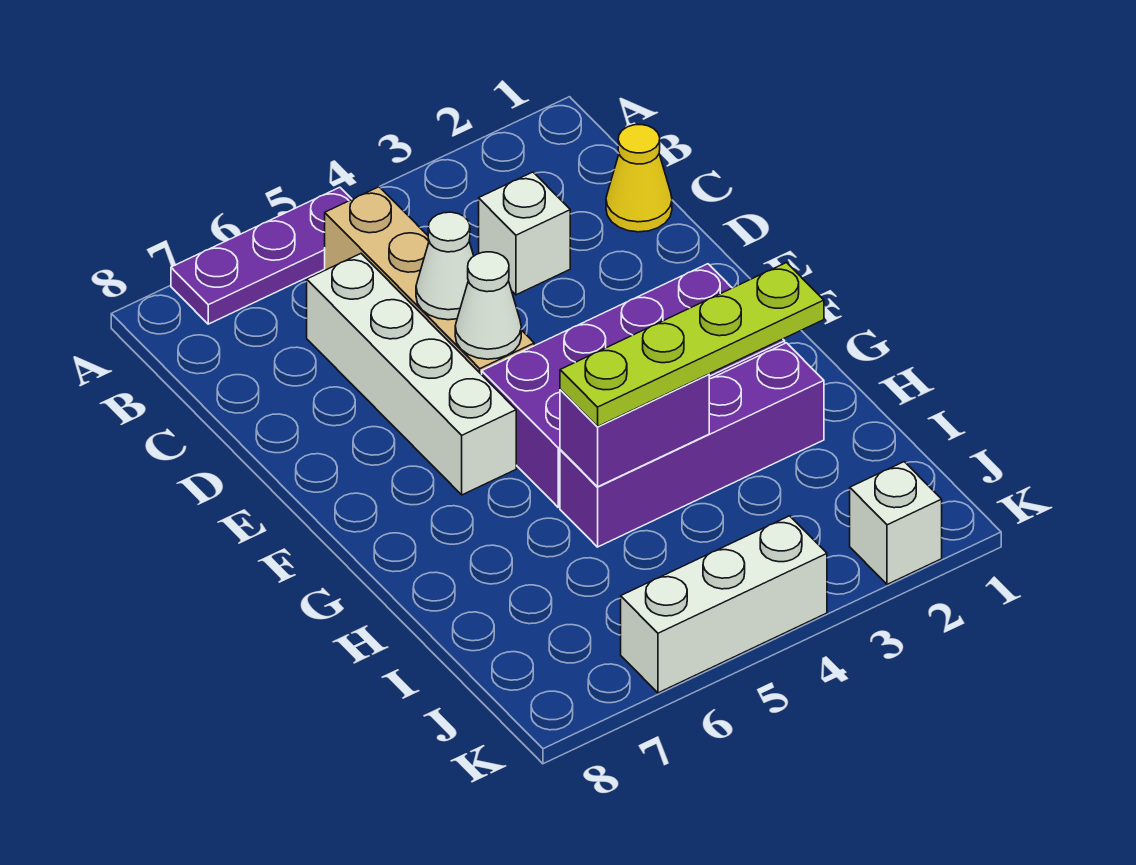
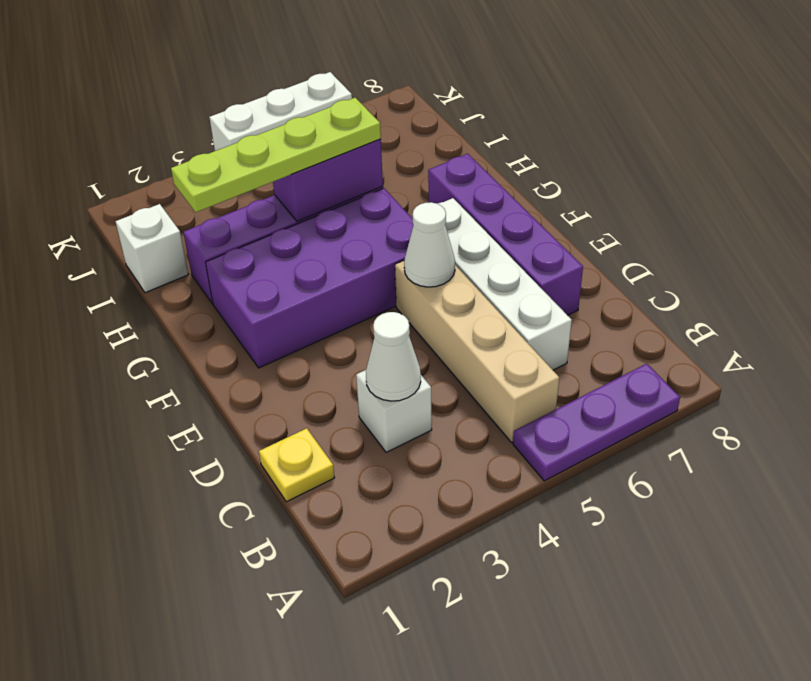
yellow 1x1 cone [606,125,672,232] -> yellow 1x1 plate [259,428,335,502]
white 1x1 cone [416,212,474,320] -> white 1x1 cone moved to [366,312,421,401]
none -> purple 1x4 brick [428,154,583,315]
white 1x1 brick [850,462,942,584] -> white 1x1 brick moved to [115,204,188,293]

